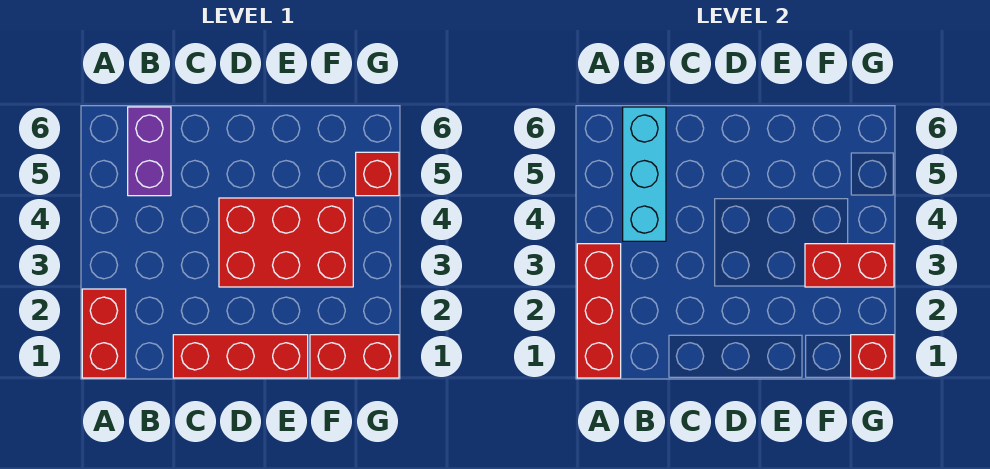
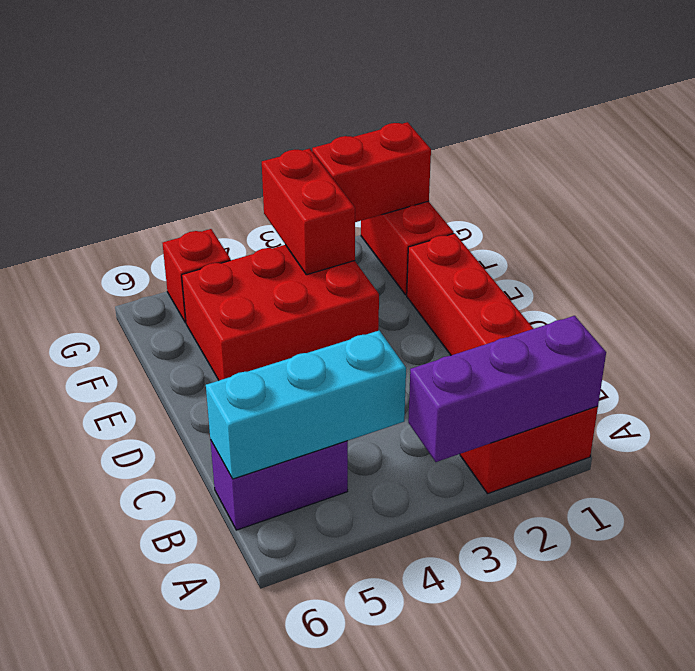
red 1x3 brick [577,244,621,378] -> purple 1x3 brick [408,316,606,462]
red 2x3 brick [219,198,353,287] -> red 2x3 brick turned to [182,245,379,380]
red 1x1 brick [851,335,894,378] -> red 1x2 brick [312,122,431,222]

